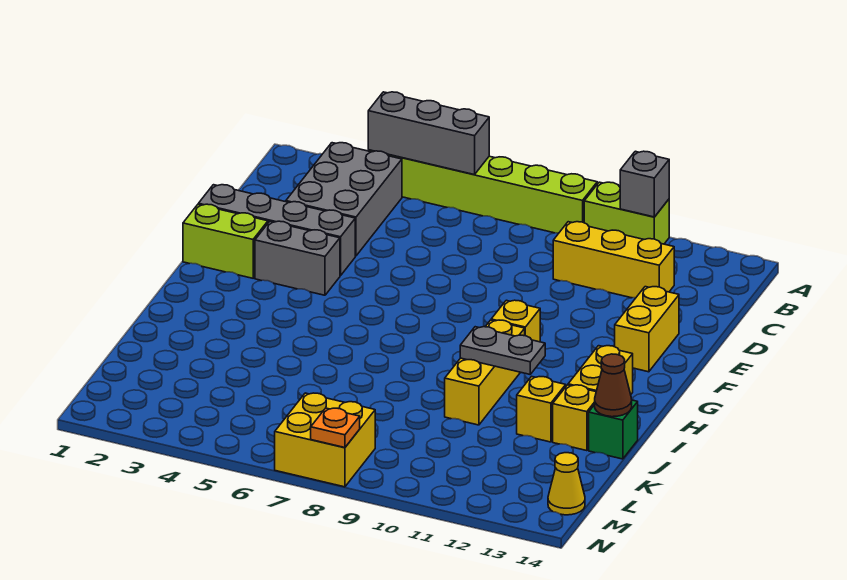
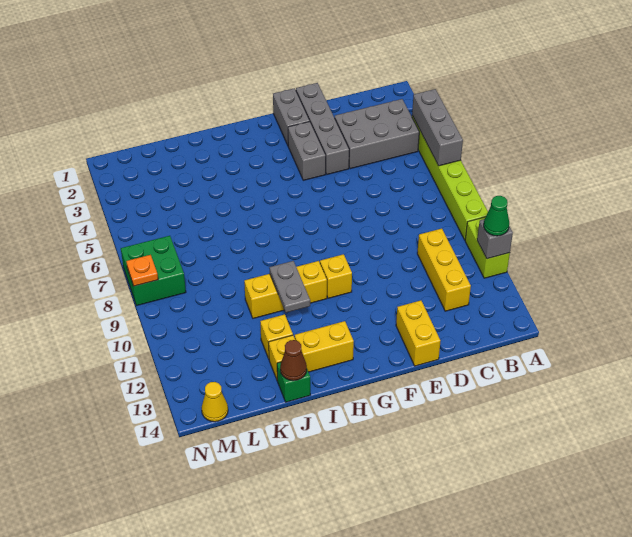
none -> green 1x1 cone [484,196,509,236]
yellow 1x2 brick [615,287,679,372] -> yellow 1x2 brick turned to [396,300,440,366]
lime 1x2 brick [183,204,268,278] -> grey 1x2 brick [273,88,310,145]
yellow 2x2 brick [275,393,375,487] -> green 2x2 brick [121,236,186,306]

